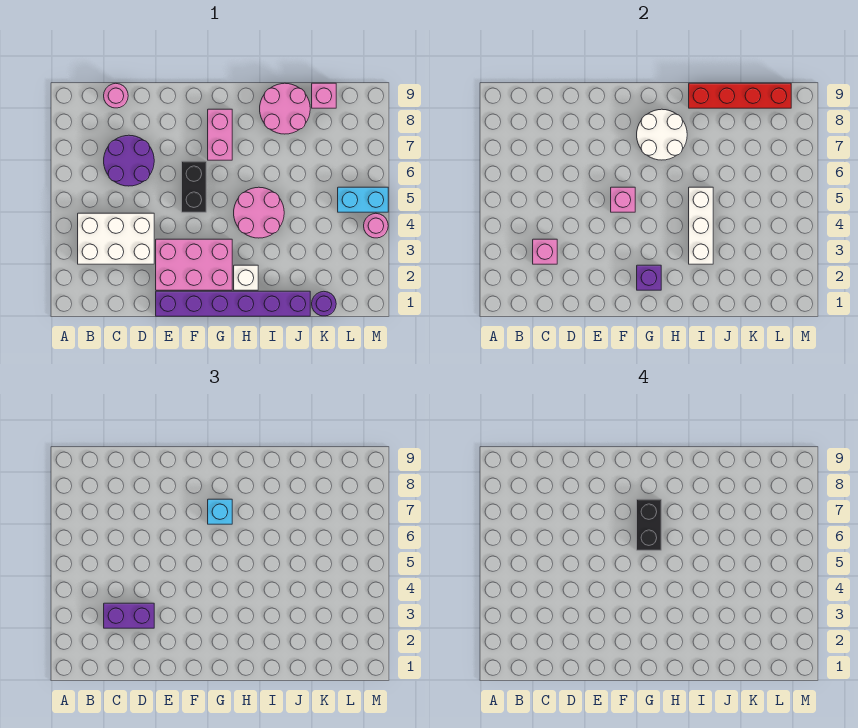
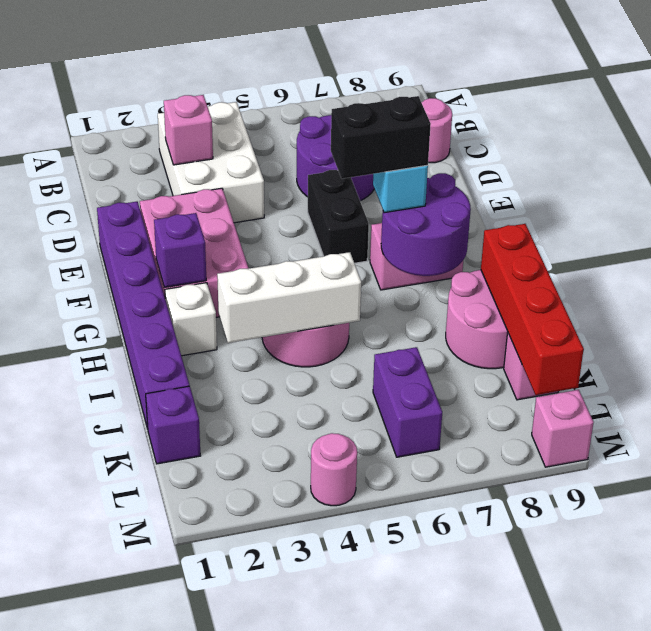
purple 1x2 brick [104,603,154,628] -> purple 1x2 brick moved to [373,347,442,457]
black 1x2 brick [182,161,206,212] -> black 1x2 brick turned to [308,170,369,263]
pink 1x1 brick [611,187,635,212] -> pink 1x1 brick moved to [532,390,594,467]
white 2x2 round brick [637,109,687,160] -> purple 2x2 round brick [381,173,471,276]
purple 1x1 round brick [312,291,336,316] -> purple 1x1 brick [146,386,201,464]
cyan 1x2 brick [338,187,388,212] -> none

